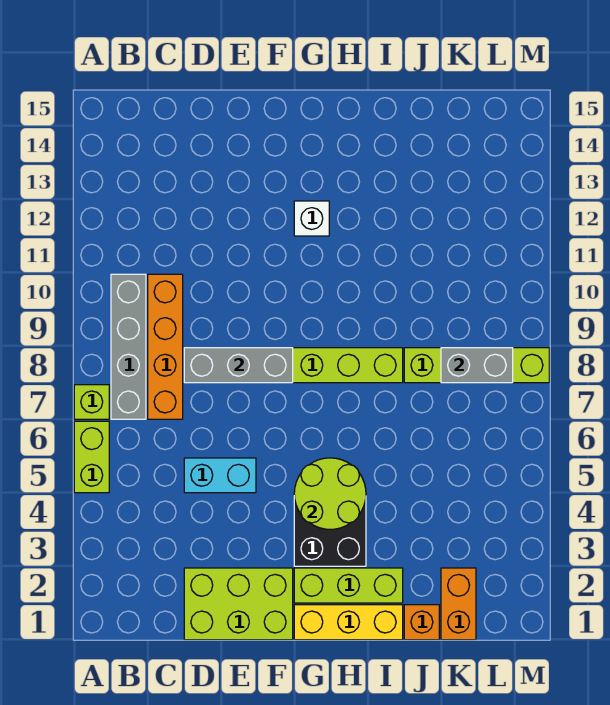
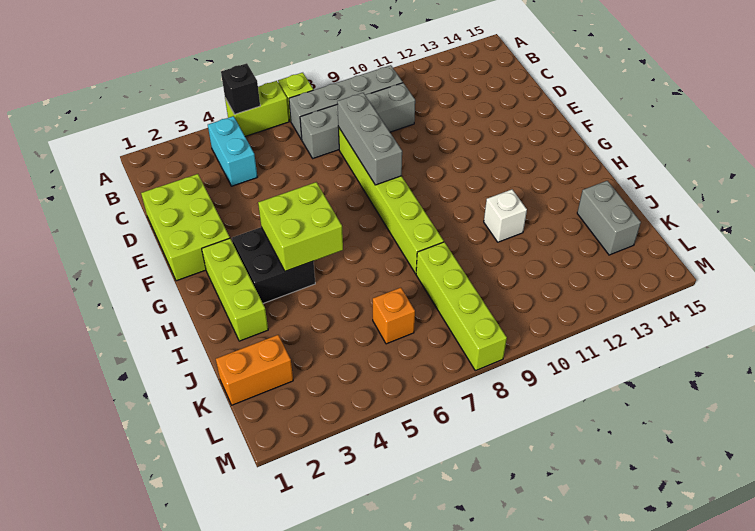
none -> black 1x1 brick [221,63,260,114]
orange 1x4 brick [148,274,183,419] -> grey 1x4 brick [300,83,415,158]
cyan 1x2 brick [184,458,256,493] -> cyan 1x2 brick moved to [208,116,257,186]
yellow 1x3 brick [294,605,403,640] -> none
lime 2x2 round brick [294,458,366,529] -> lime 2x2 brick [258,182,343,271]
white 1x1 brick [294,201,329,236] -> white 1x1 brick moved to [484,189,527,242]
orange 1x1 brick [404,605,439,640] -> orange 1x1 brick moved to [373,288,415,344]
grey 1x2 brick [441,348,513,383] -> grey 1x2 brick moved to [577,181,641,255]

